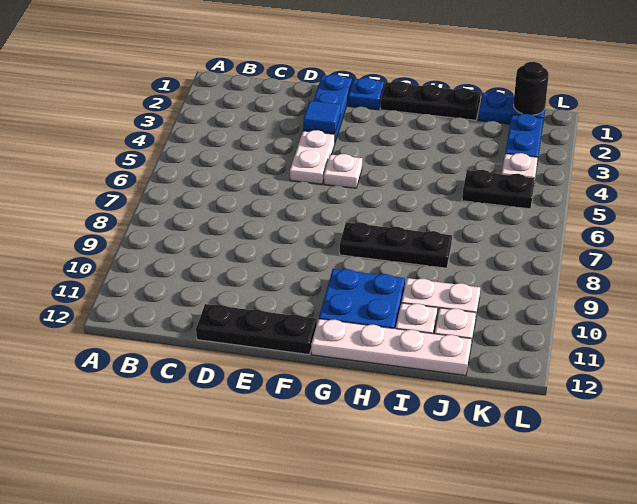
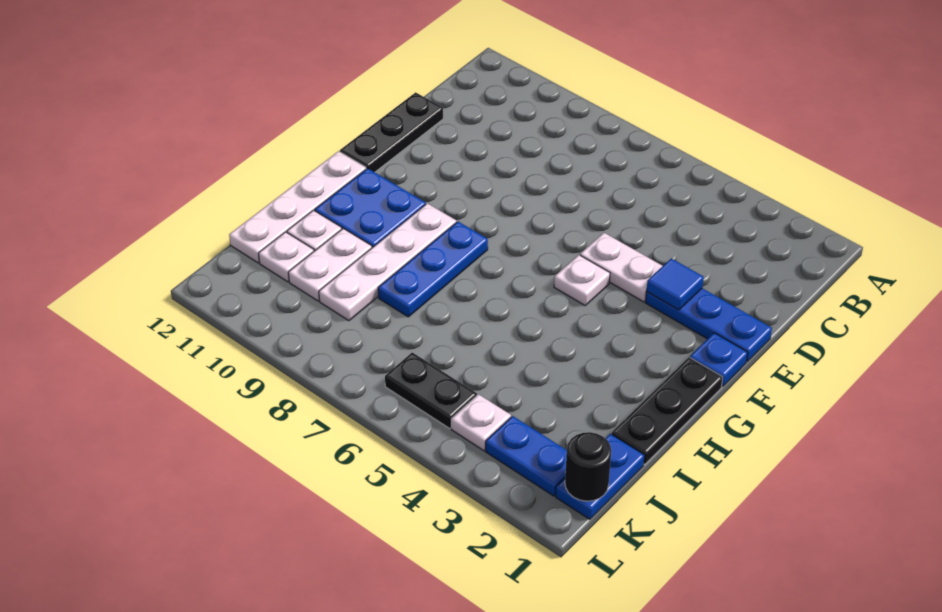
black 1x3 plate [340,222,452,268] -> blue 1x3 plate [378,222,488,317]
none -> white 1x4 plate [319,203,456,321]
black 1x2 plate [462,170,535,209] -> black 1x2 plate turned to [385,352,477,429]

